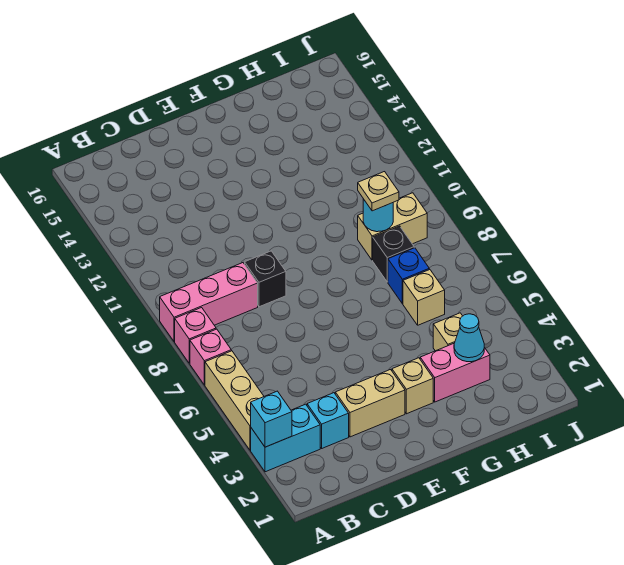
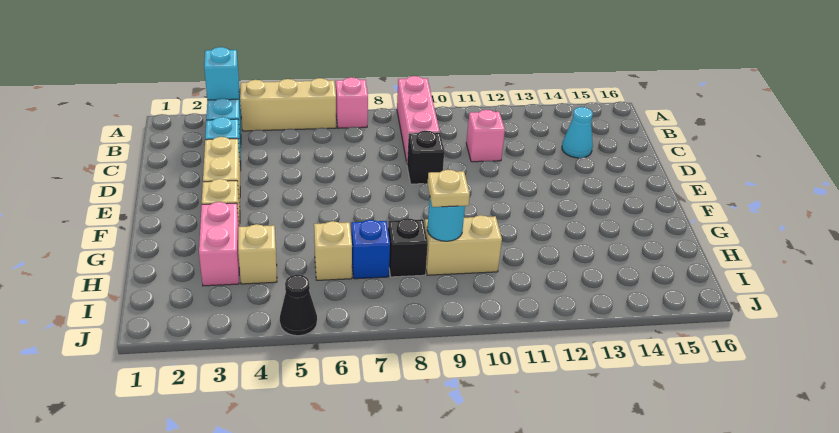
pink 1x1 brick [175,308,216,363] -> pink 1x1 brick moved to [466,110,505,162]
cyan 1x1 cone [454,314,484,362] -> cyan 1x1 cone moved to [562,107,593,158]
tan 1x2 brick [358,193,427,260] -> tan 1x2 brick turned to [425,215,502,275]
none -> black 1x1 cone [280,275,317,336]

